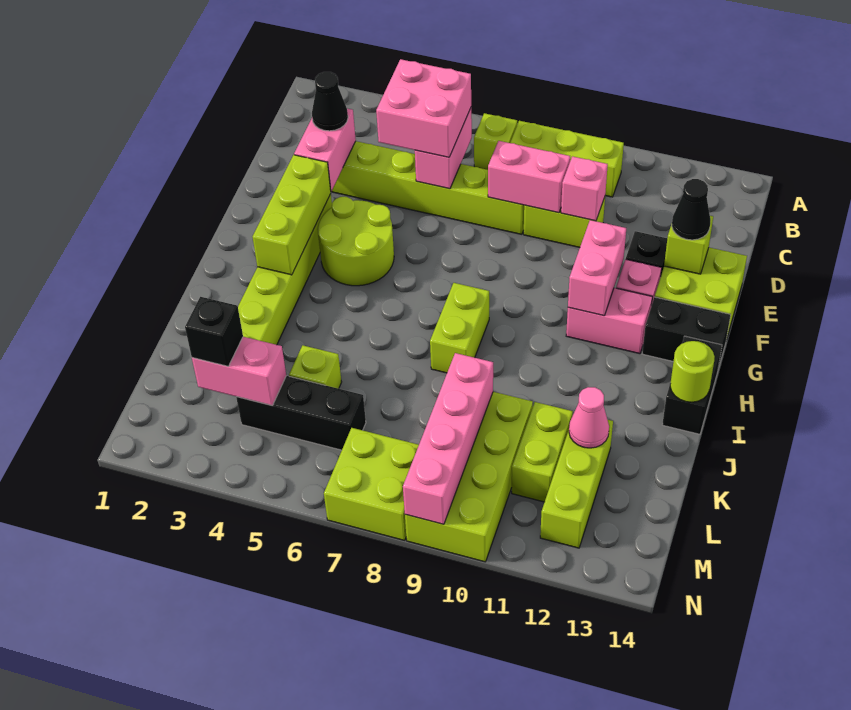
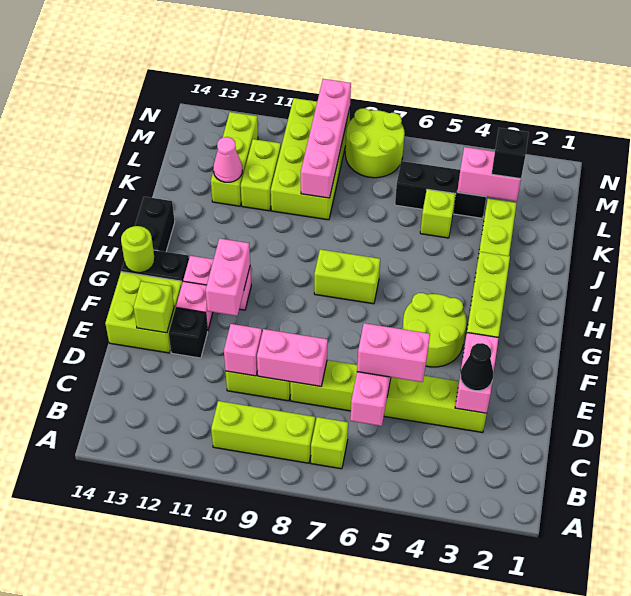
pink 2x2 brick [376,59,471,157] -> pink 1x2 brick [357,323,430,382]
black 1x1 cone [672,179,710,240] -> none
lime 1x2 brick [430,283,489,373] -> lime 1x2 brick turned to [314,249,380,304]
lime 1x1 round brick [670,341,715,402] -> lime 1x1 round brick moved to [121,226,155,273]
lime 2x2 brick [324,428,419,540] -> lime 2x2 round brick [345,108,405,178]

